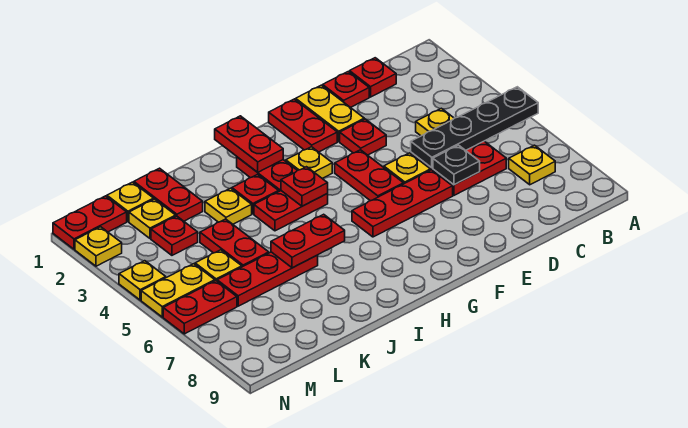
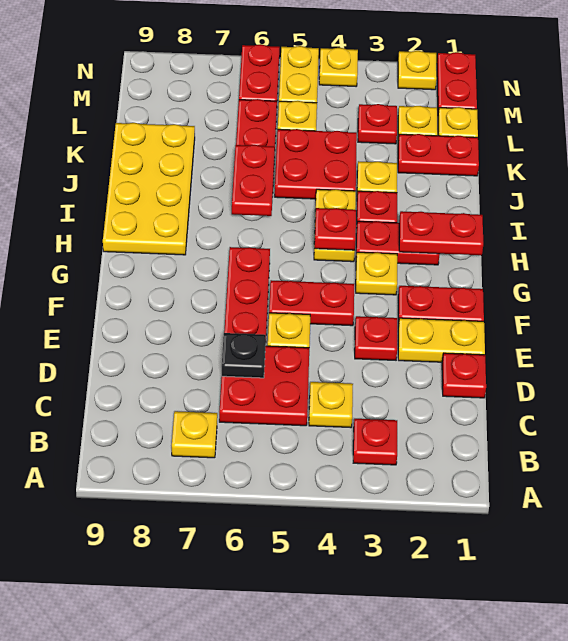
black 1x4 plate [411,87,538,168] -> none
red 1x1 plate [350,58,396,97] -> red 1x1 plate moved to [353,419,397,465]
red 1x2 plate [254,191,328,231] -> yellow 1x2 plate [314,189,356,262]
none -> yellow 2x4 plate [103,123,195,255]
red 1x2 plate [200,219,269,267] -> red 2x2 plate [275,129,357,199]

